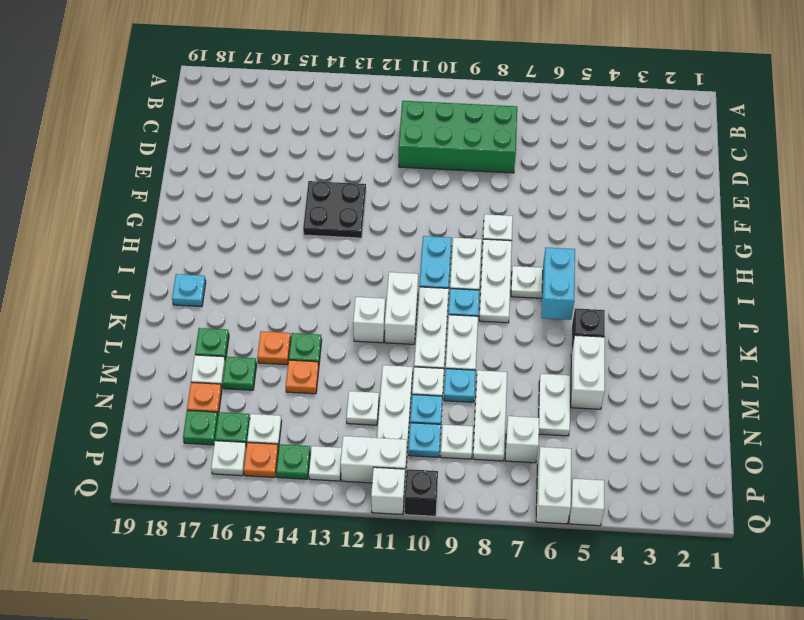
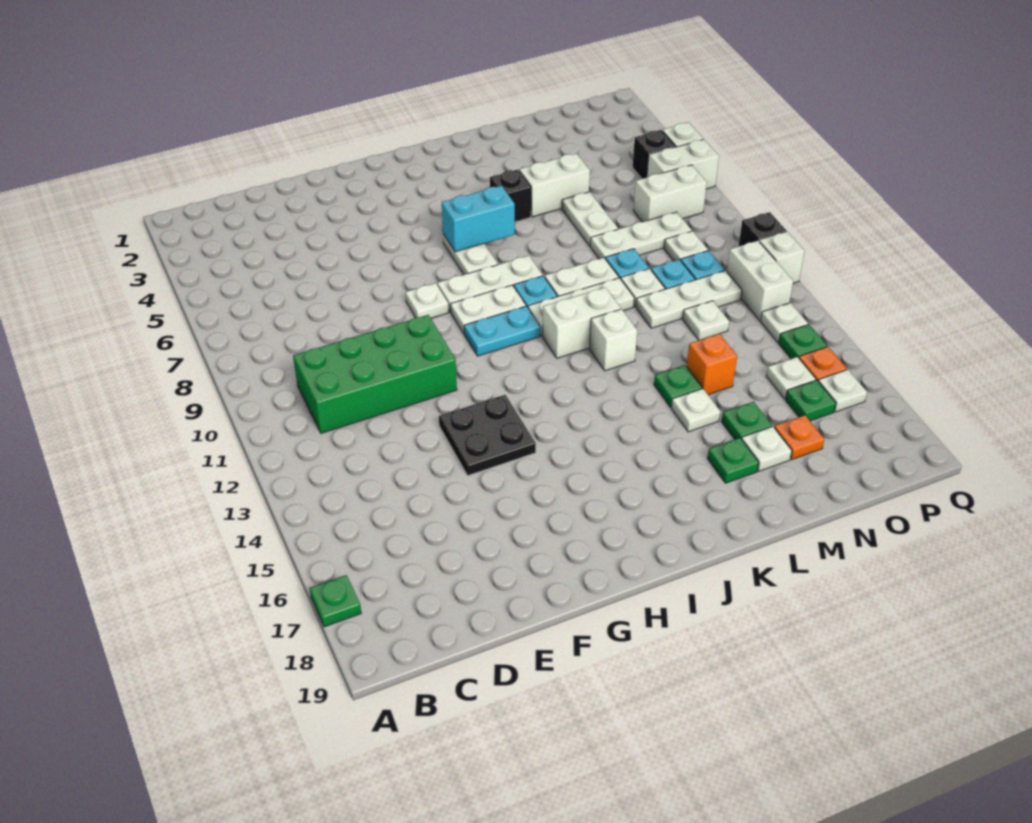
green 2x4 brick [399,101,517,173] -> green 2x4 brick turned to [293,315,457,433]
cyan 1x1 plate [172,274,206,307] -> none
orange 1x1 plate [257,331,291,365] -> white 1x1 plate [671,389,720,432]
white 1x2 plate [539,374,570,436] -> white 1x2 plate turned to [562,192,618,246]
orange 1x1 plate [286,360,319,394] -> orange 1x1 brick [687,334,737,395]
white 1x1 brick [505,416,539,463] -> white 1x2 brick [634,165,707,222]
green 1x1 plate [183,410,218,445] -> green 1x1 plate moved to [309,575,361,627]
none -> black 1x1 brick [633,130,675,179]

